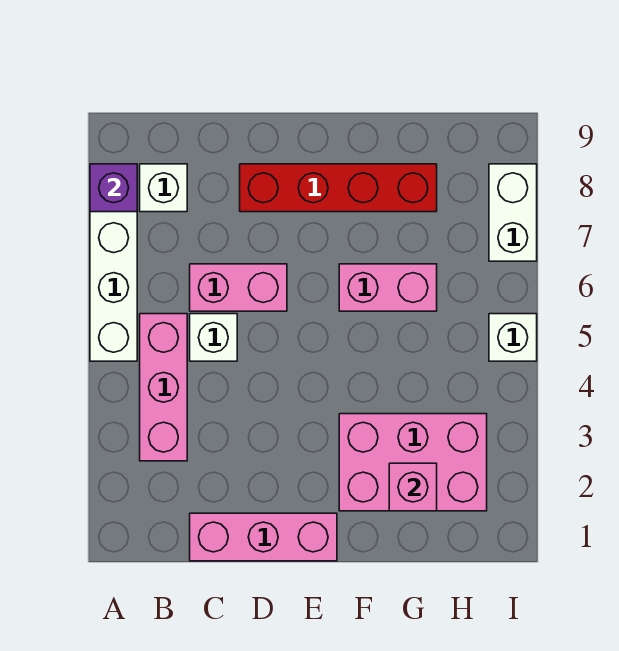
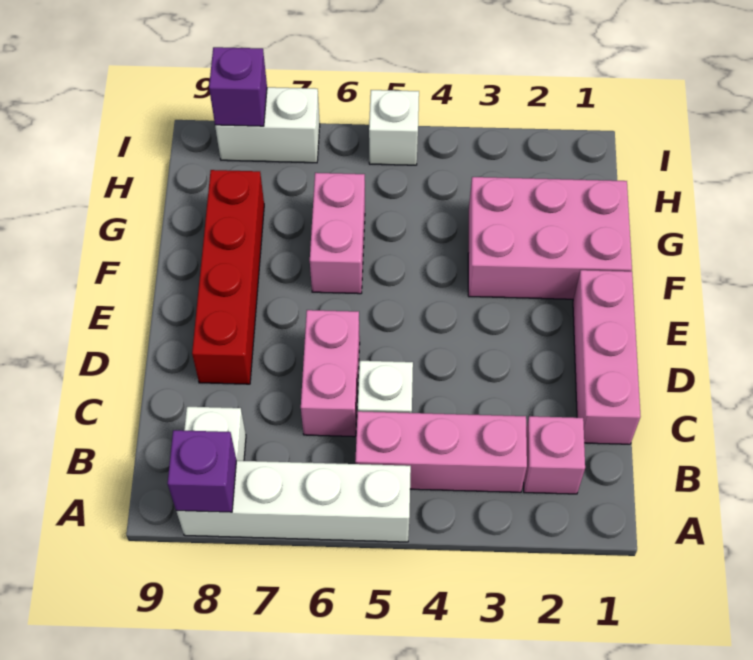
pink 2x3 brick [339,414,487,511] -> pink 2x3 brick turned to [468,177,632,299]
pink 1x1 brick [389,463,437,511] -> pink 1x1 brick moved to [524,416,585,494]
none -> purple 1x1 brick [209,47,267,126]

